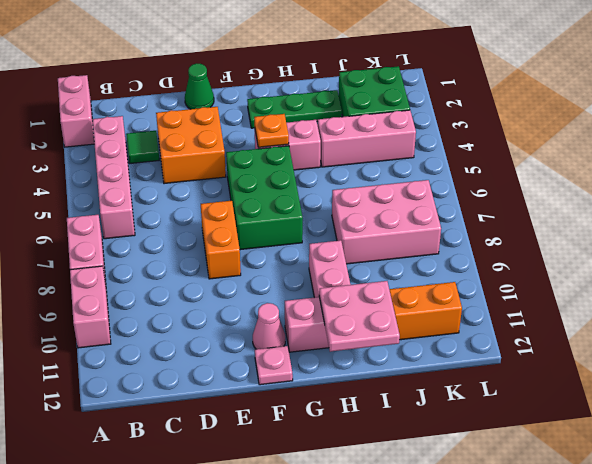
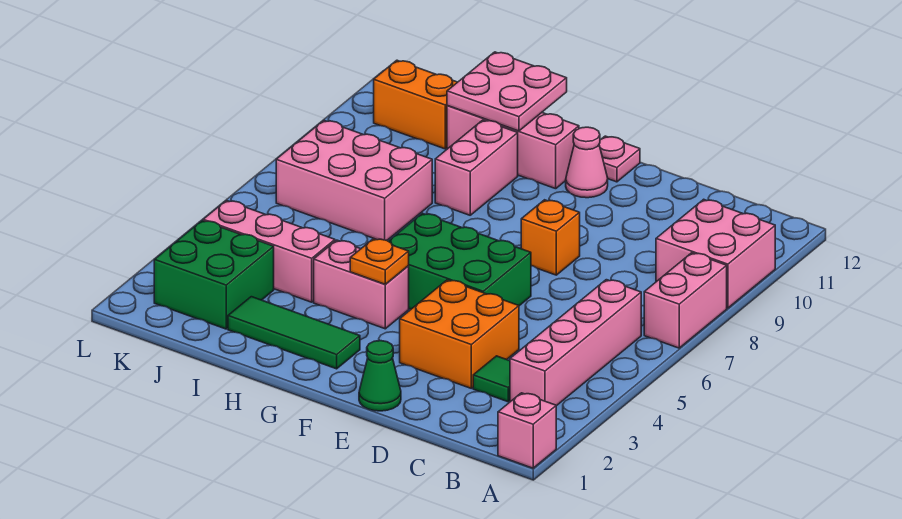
pink 1x2 brick [58,75,94,147] -> pink 1x1 brick [498,393,556,468]
pink 1x2 brick [70,266,111,348] -> pink 2x2 brick [656,199,775,308]
orange 1x2 brick [201,201,241,279] -> orange 1x1 brick [521,200,580,275]
green 2x3 brick [226,146,303,250] -> green 2x3 brick turned to [388,213,531,309]
green 1x3 plate [247,90,342,128] -> green 1x3 tile [228,297,360,369]

